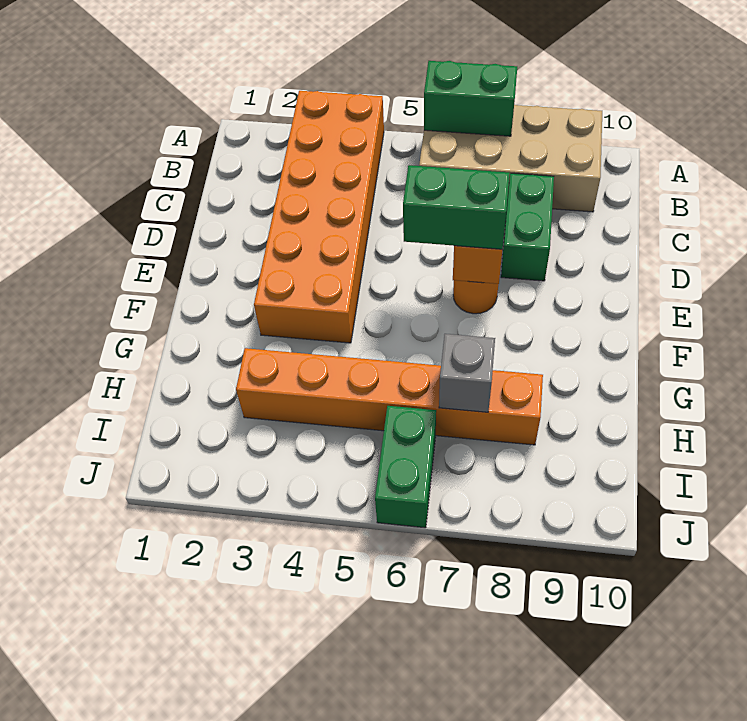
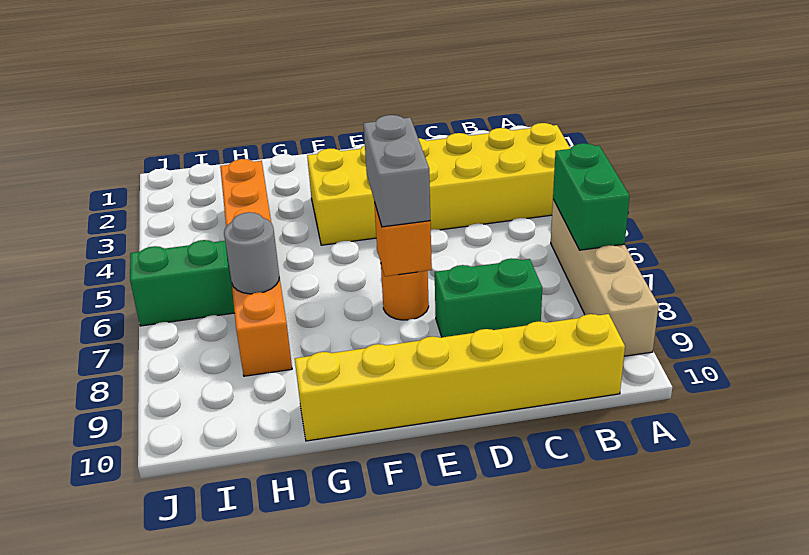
orange 2x6 brick [254,91,384,343] -> yellow 2x6 brick [307,123,571,245]
tan 2x4 brick [419,105,602,212] -> tan 1x4 brick [551,199,659,356]
none -> yellow 1x6 brick [295,314,625,441]
green 1x2 brick [403,165,510,249] -> grey 1x2 brick [363,115,430,227]
grey 1x1 brick [439,334,495,412] -> grey 1x1 round brick [224,212,279,294]

